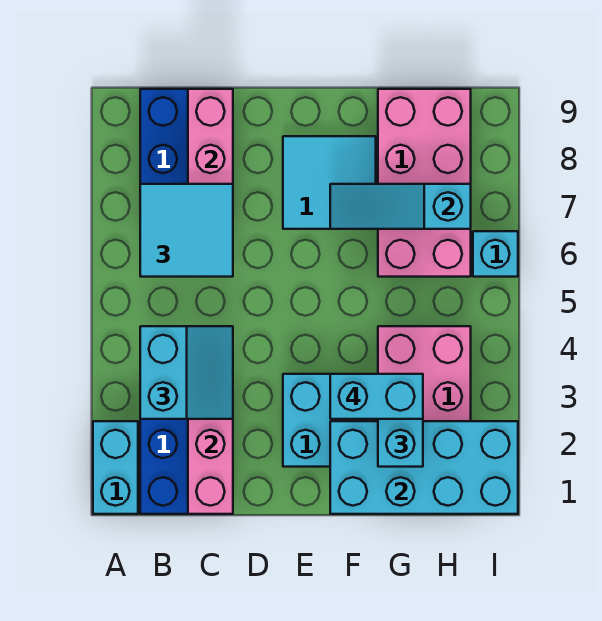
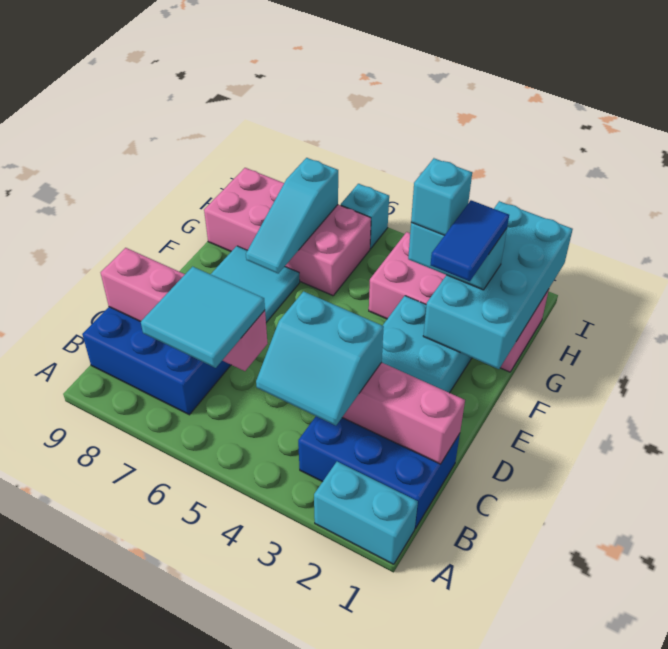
cyan 2x2 slope [140,326,233,419] -> cyan 2x2 slope turned to [256,291,384,426]
none -> blue 1x2 tile [431,200,509,281]
cyan 1x2 brick [330,374,423,419] -> cyan 1x1 brick [411,158,472,235]

